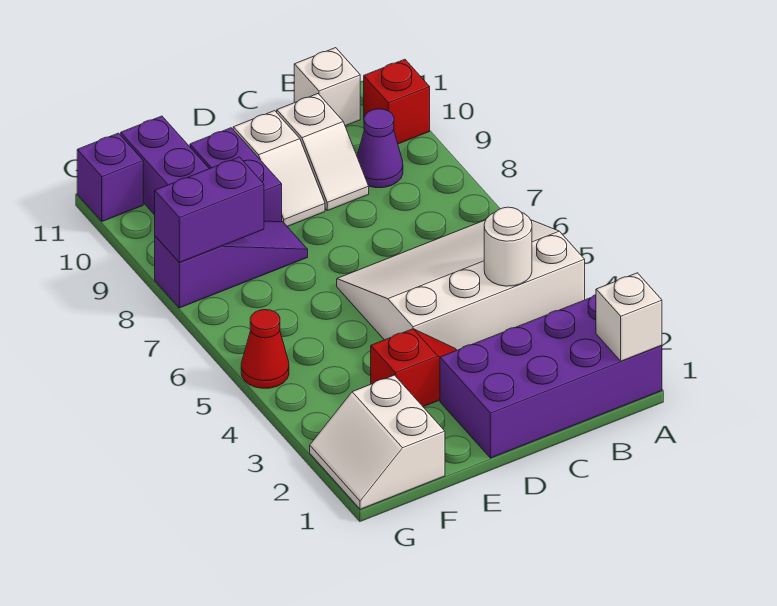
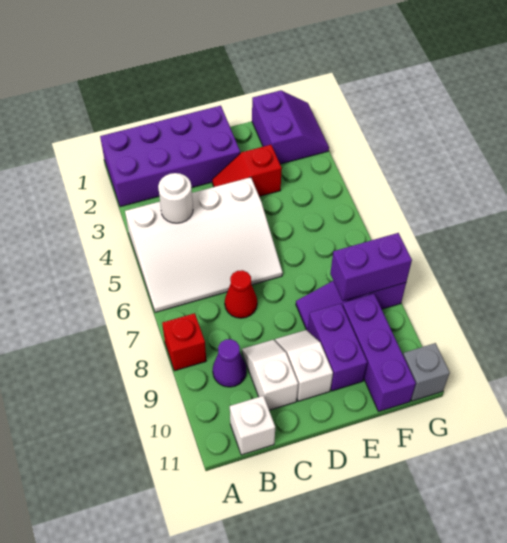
white 1x1 brick [596,273,662,361] -> none
red 1x1 brick [364,59,430,144] -> red 1x1 brick moved to [162,313,206,371]
white 2x2 slope [310,375,445,509] -> purple 2x2 slope [252,90,329,164]
red 1x1 cone [241,310,289,388] -> red 1x1 cone moved to [225,270,257,318]
purple 1x1 brick [77,133,143,221] -> grey 1x1 brick [403,343,450,401]

